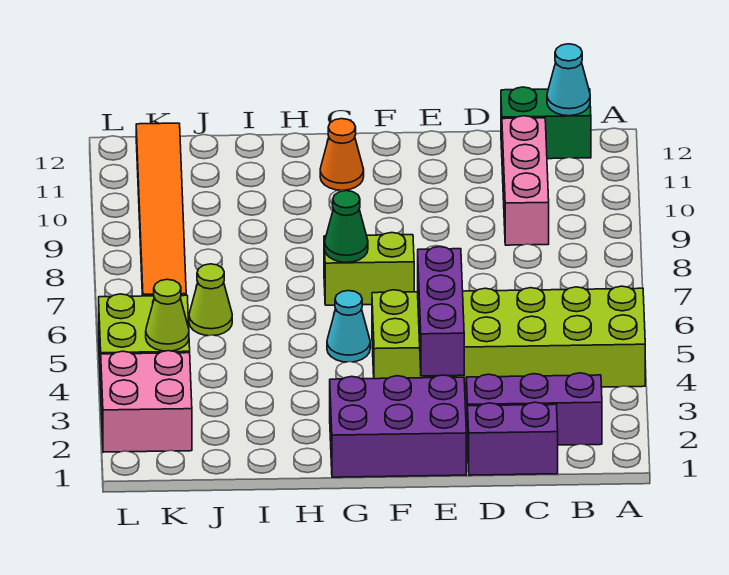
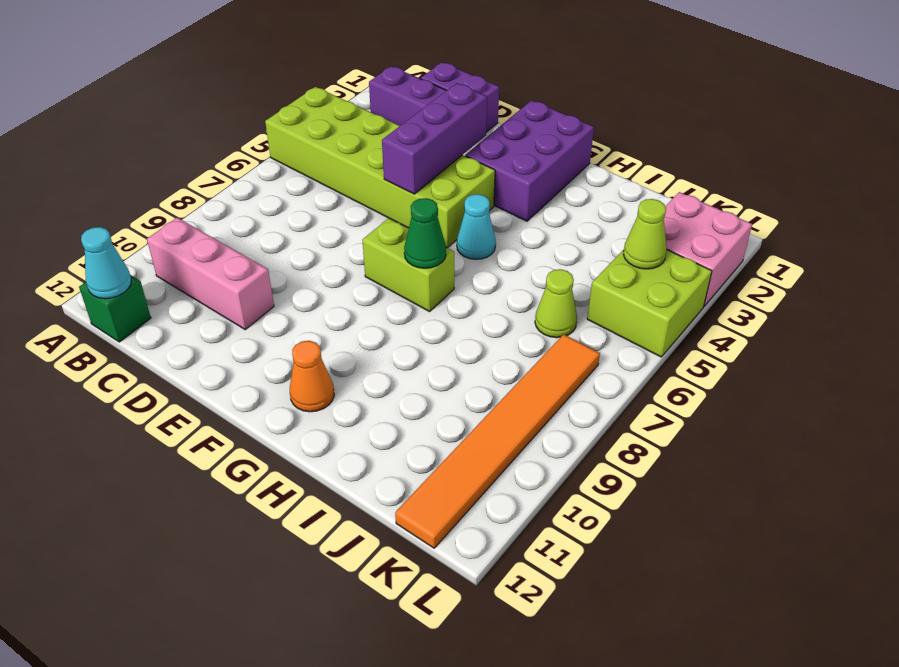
green 1x2 brick [501,87,591,159] -> green 1x1 brick [79,275,151,342]
pink 1x3 brick [502,116,549,245] -> pink 1x3 brick turned to [147,218,274,330]
purple 2x3 brick [330,375,466,477] -> purple 2x3 brick turned to [465,100,594,221]

